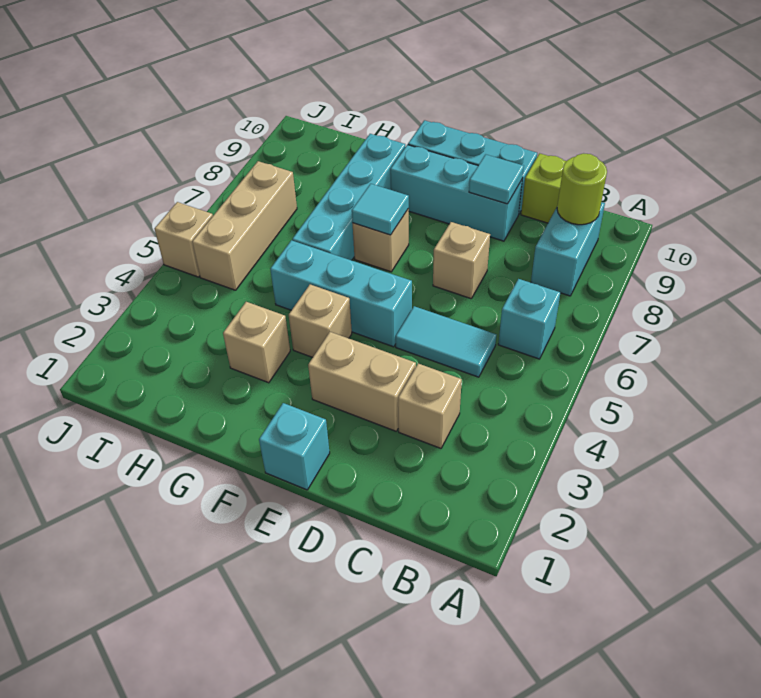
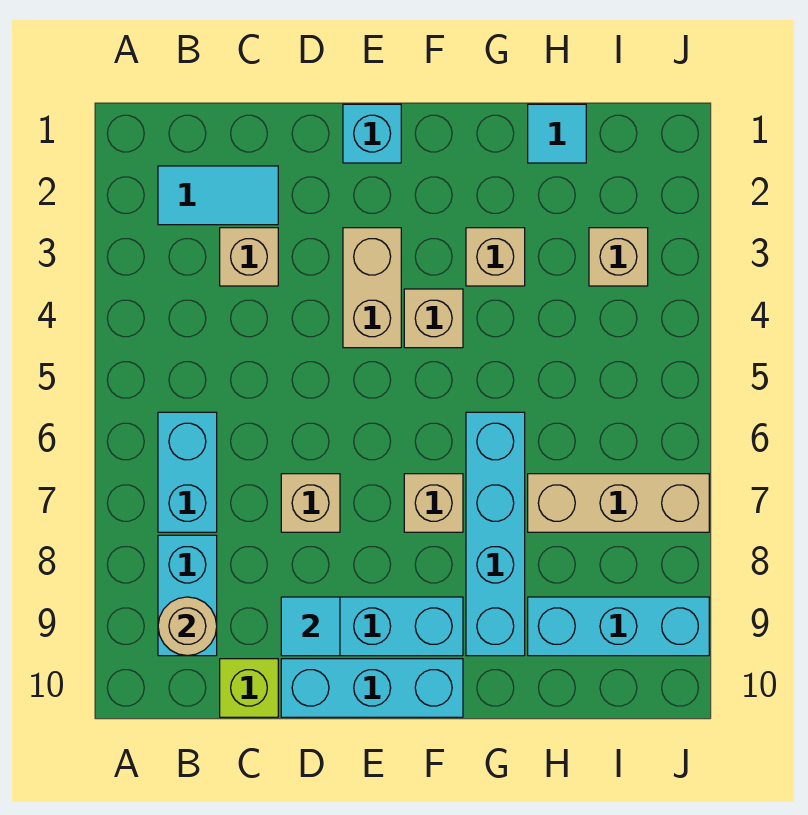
cyan 1x1 brick [498,279,560,359] -> cyan 1x2 brick [158,412,217,532]
lime 1x1 round brick [557,153,607,225] -> tan 1x1 round brick [158,597,217,656]
cyan 1x2 tile [396,306,496,377] -> cyan 1x2 tile moved to [158,166,278,225]
tan 1x2 brick [308,332,416,431] -> tan 1x2 brick turned to [343,228,401,348]
cyan 1x3 brick [270,240,412,347] -> cyan 1x3 brick moved to [528,597,709,656]
cyan 1x1 tile [352,184,409,235] -> cyan 1x1 tile moved to [528,104,586,163]
tan 1x3 brick [192,161,297,290] -> tan 1x3 brick turned to [528,474,709,532]
tan 1x1 brick [155,202,213,277] -> tan 1x1 brick moved to [589,228,648,286]

